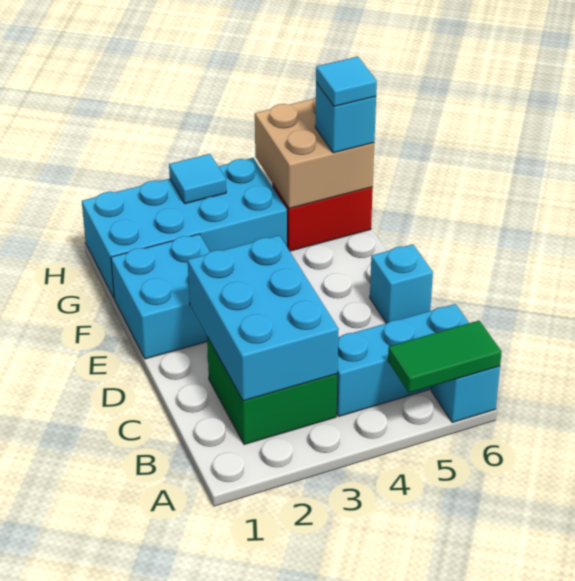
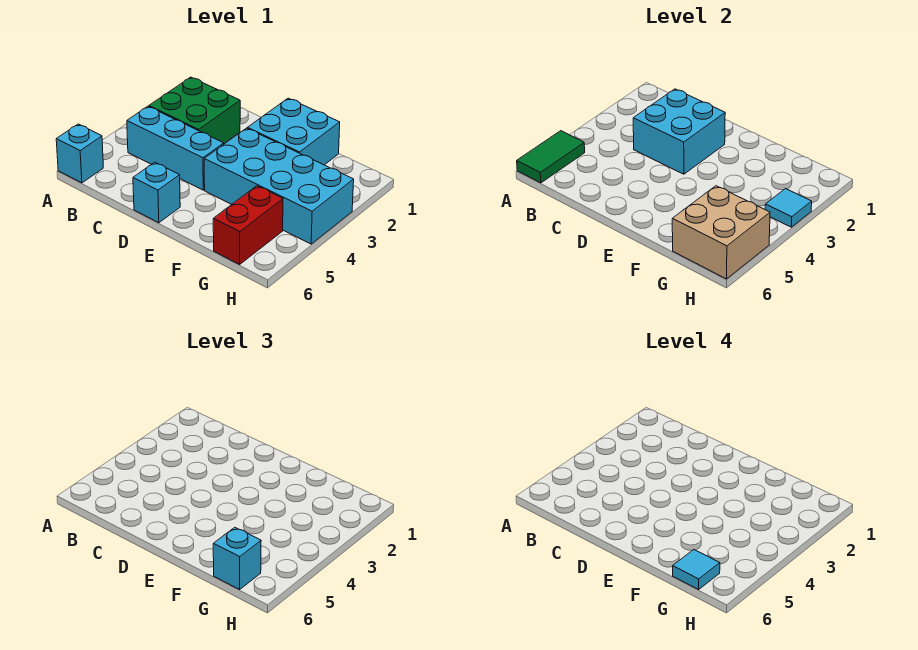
cyan 2x3 brick [188,235,339,401] -> cyan 2x2 brick [633,89,725,174]
cyan 1x3 brick [336,304,469,416] -> cyan 1x3 brick turned to [127,106,224,190]
cyan 2x4 brick [82,158,287,297] -> cyan 2x4 brick turned to [204,128,354,244]

